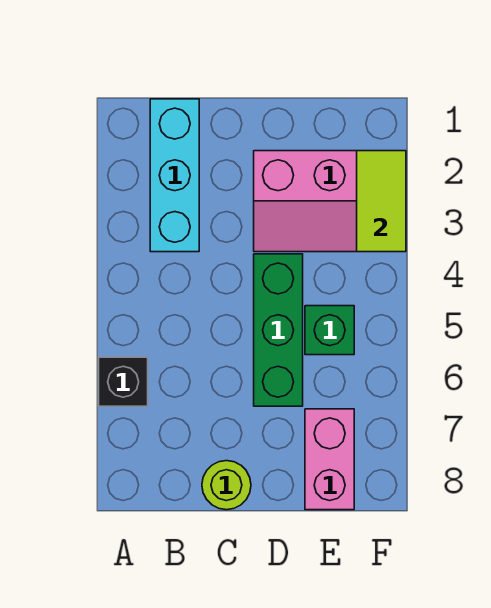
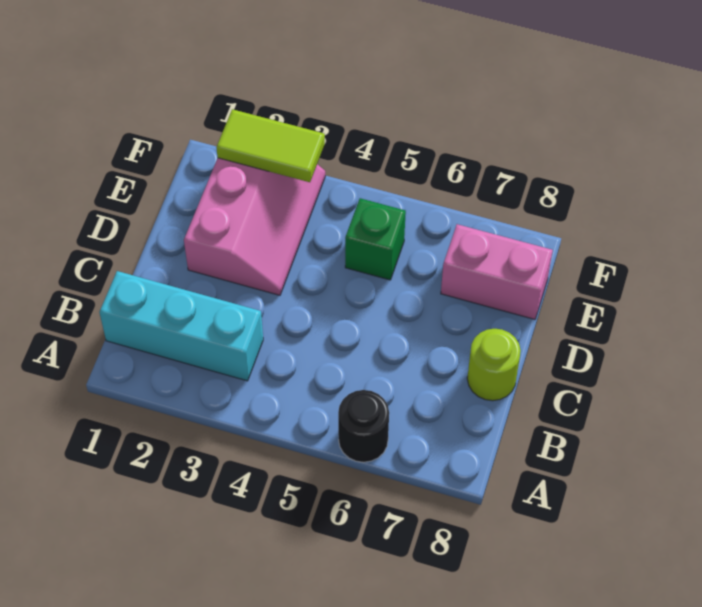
black 1x1 brick [99,357,148,406] -> black 1x1 round brick [338,390,389,462]
green 1x3 brick [254,254,303,406] -> none

